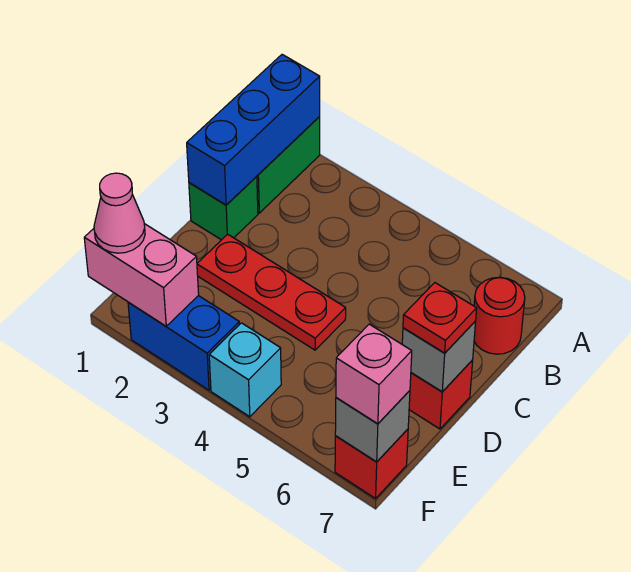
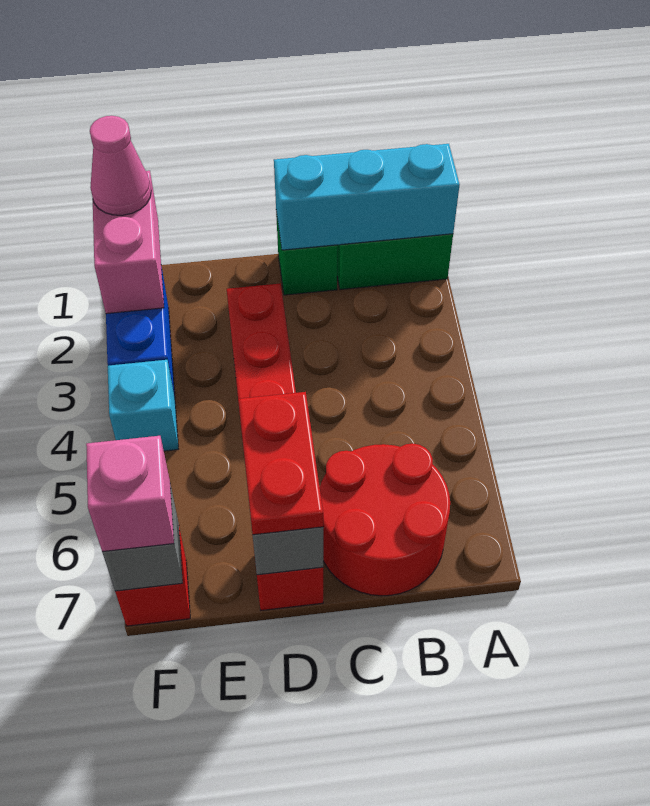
blue 1x3 brick [187,55,320,205] -> cyan 1x3 brick [274,144,460,250]
red 1x1 round brick [474,277,525,354] -> red 2x2 round brick [320,443,450,596]
red 1x1 plate [403,283,477,353] -> red 1x2 plate [238,392,323,535]

